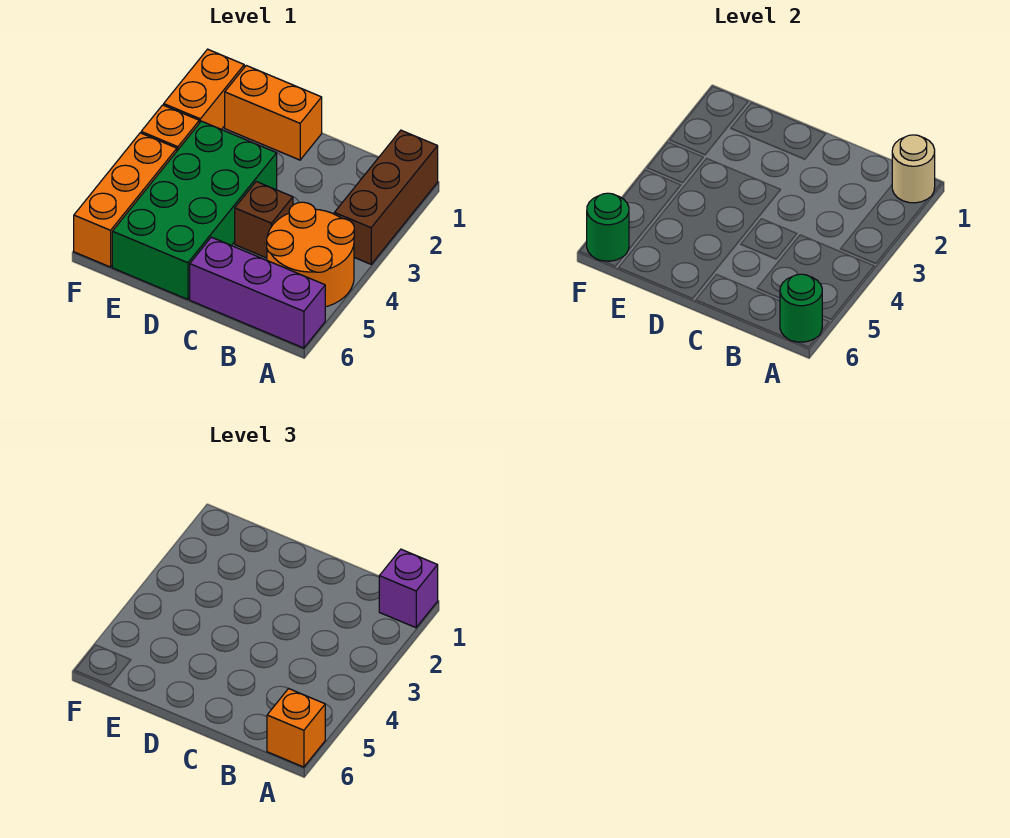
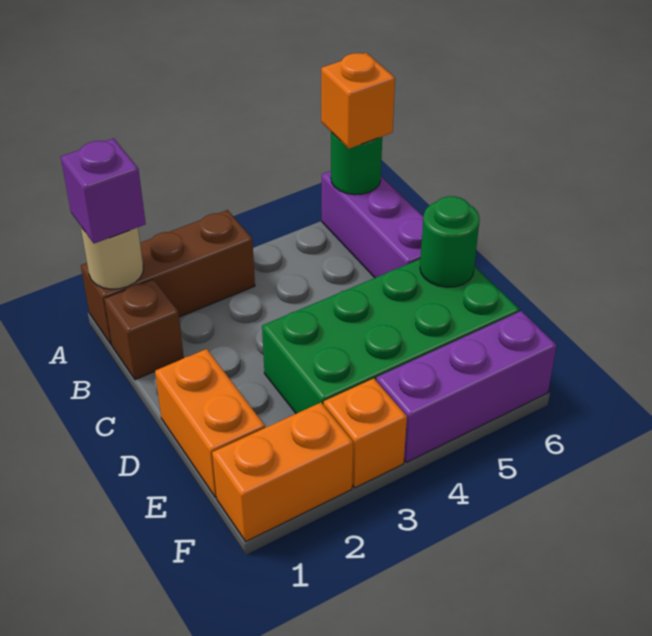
orange 2x2 round brick [267,202,354,307] -> none
brown 1x1 brick [235,182,293,258] -> brown 1x1 brick moved to [104,279,184,380]
orange 1x3 brick [74,133,177,267] -> purple 1x3 brick [376,311,557,463]
green 1x1 round brick [587,193,629,261] -> green 1x1 round brick moved to [420,196,480,287]

